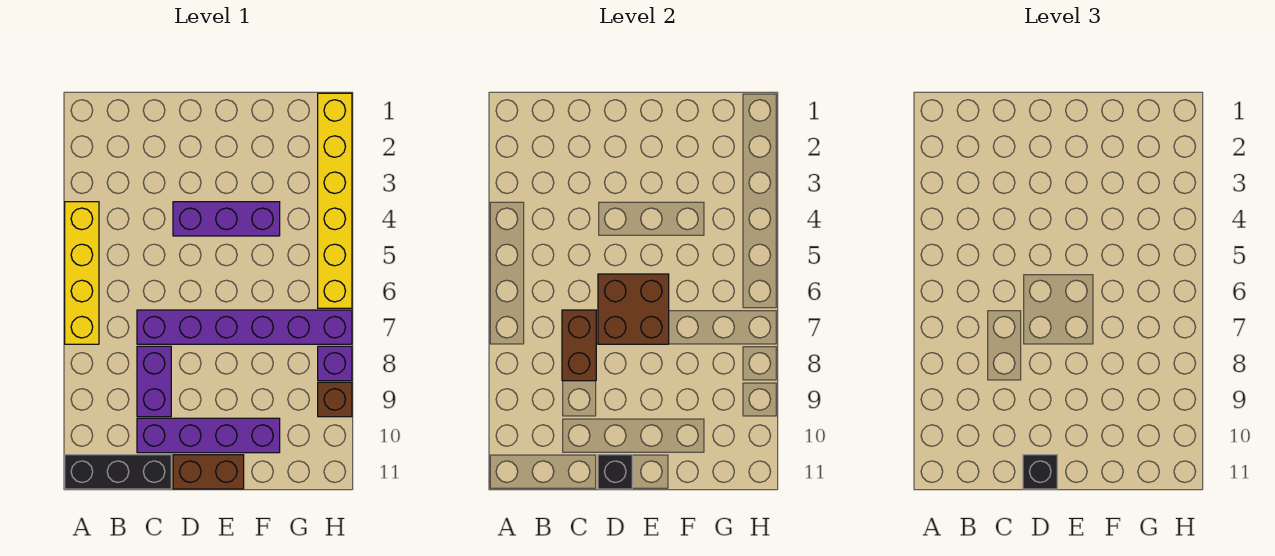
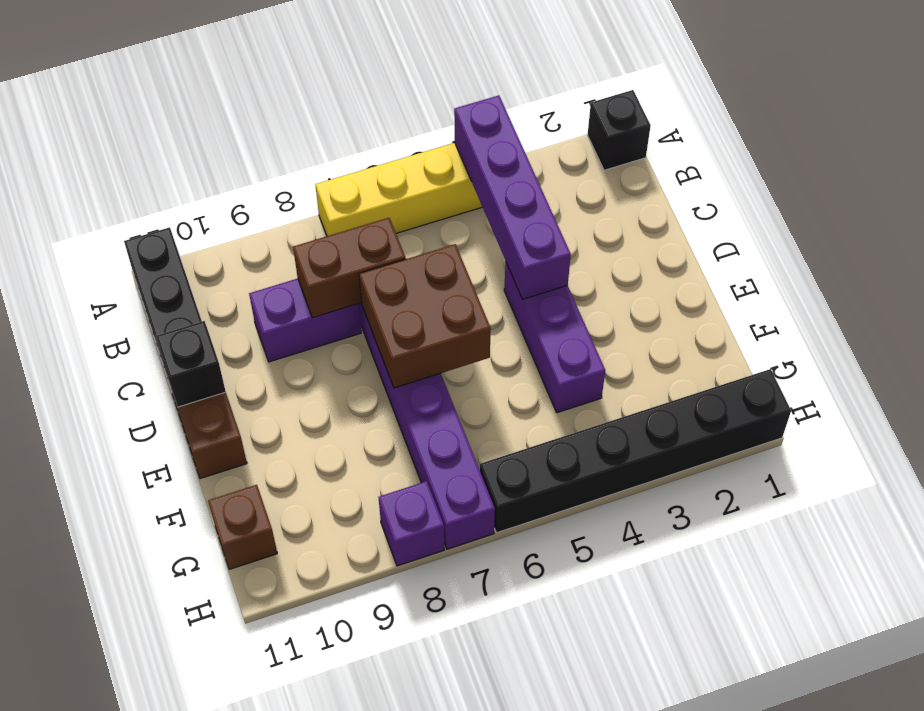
purple 1x4 brick [137,418,280,453] -> purple 1x4 brick moved to [454,95,571,300]
black 1x1 brick [1023,455,1057,489] -> black 1x1 brick moved to [588,90,651,170]
yellow 1x6 brick [318,93,352,308] -> black 1x6 brick [480,369,791,533]
brown 1x1 brick [318,382,352,417] -> brown 1x1 brick moved to [208,485,277,569]

